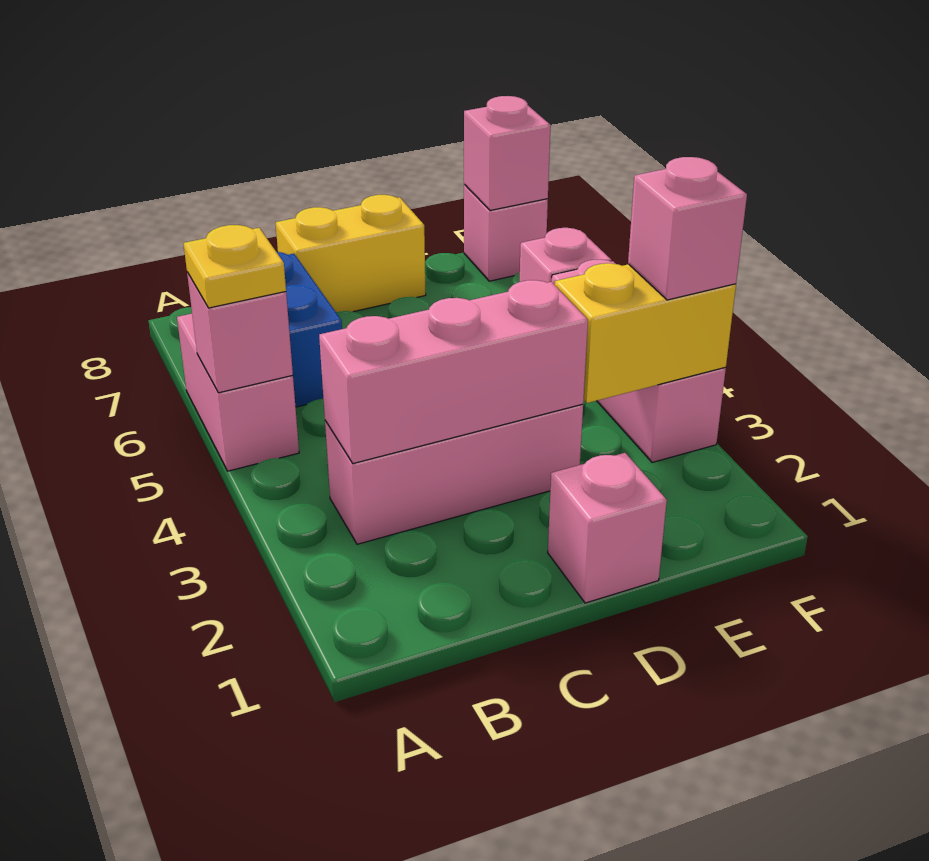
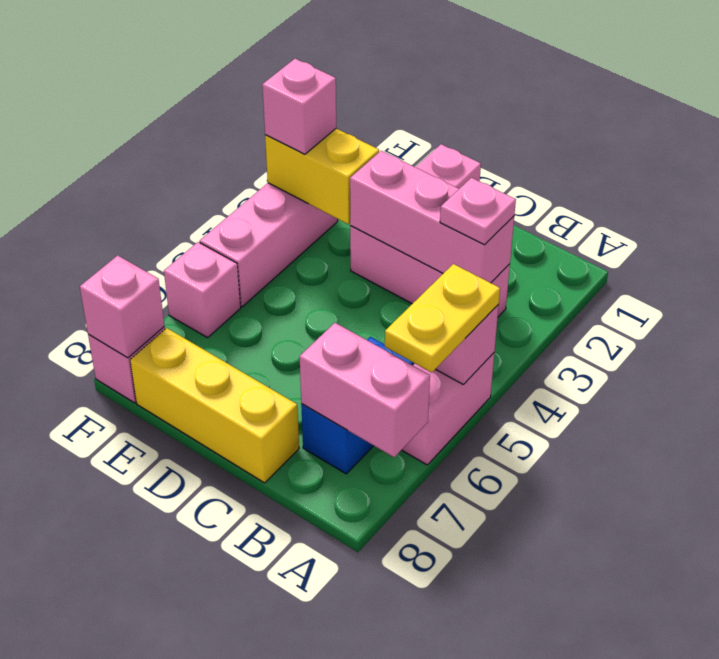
yellow 1x1 plate [183,225,286,308] -> yellow 1x2 plate [385,264,500,373]
none -> pink 1x2 brick [300,323,430,457]
none -> pink 1x1 plate [440,178,516,245]
yellow 1x2 brick [276,195,426,312] -> yellow 1x3 brick [130,328,299,483]

